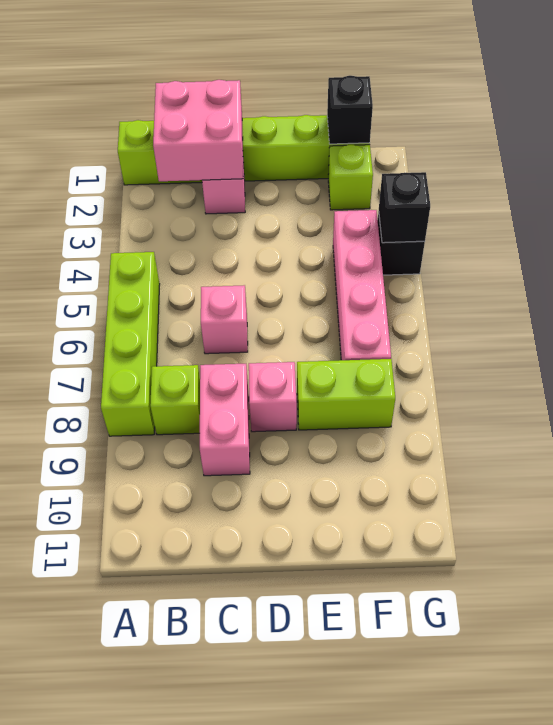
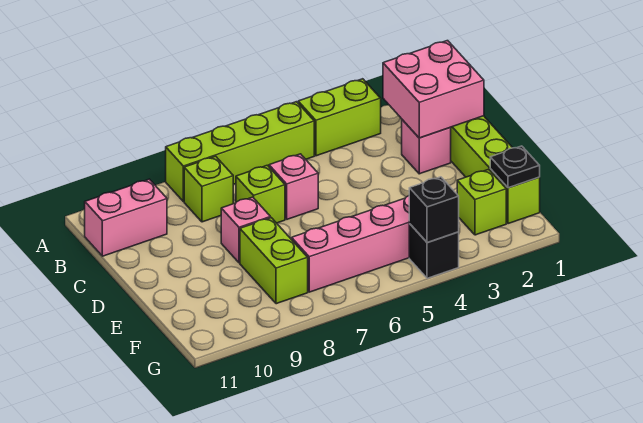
none -> lime 1x2 brick [298,79,381,156]
none -> lime 1x1 brick [236,165,285,223]
pink 1x2 brick [200,364,250,476] -> pink 1x2 brick moved to [85,179,167,256]
black 1x1 brick [327,76,373,144] -> black 1x1 plate [490,146,540,188]

